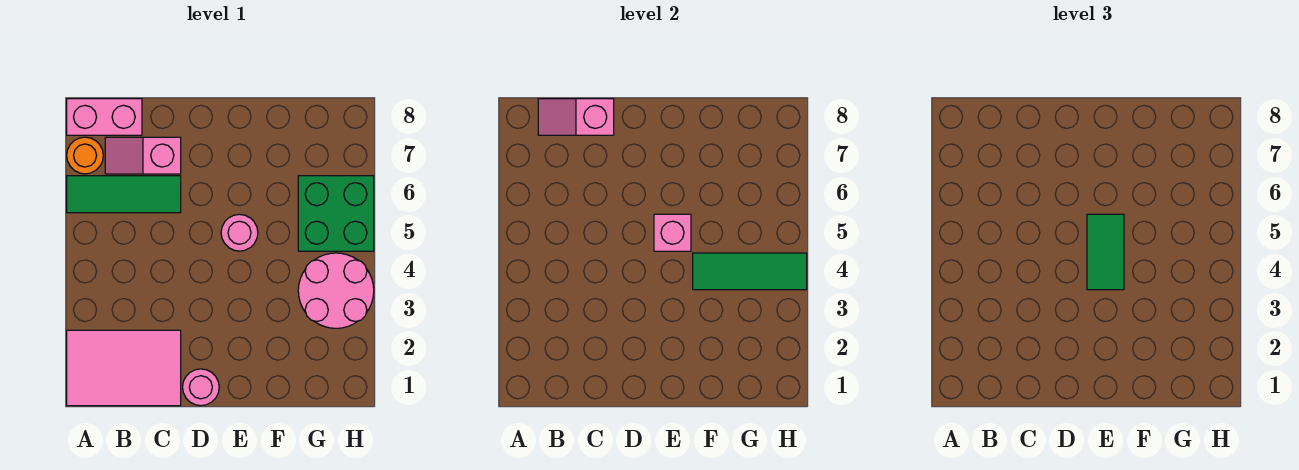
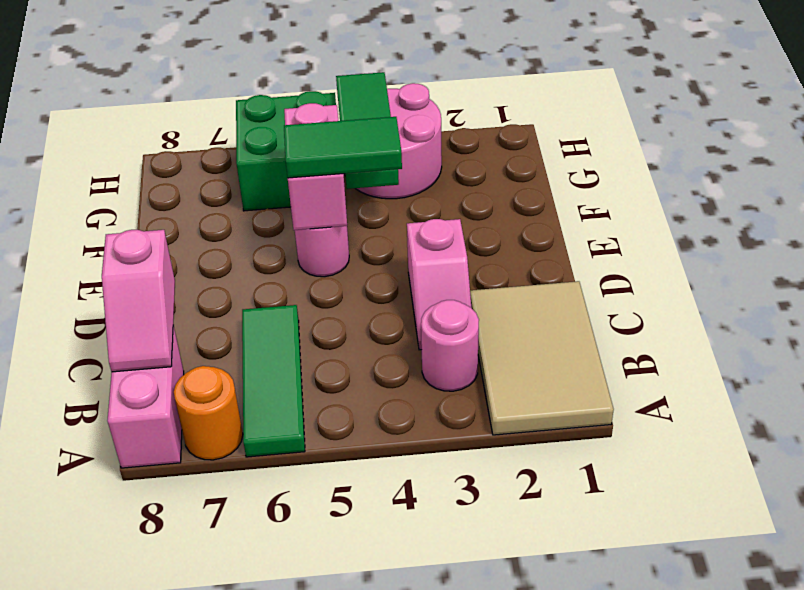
pink 2x3 tile [67,330,181,406] -> tan 2x3 tile [470,281,614,435]
pink 1x2 slope [105,137,181,174] -> pink 1x2 slope moved to [407,219,471,350]
pink 1x1 round brick [183,369,219,406] -> pink 1x1 round brick moved to [421,300,479,391]
pink 1x1 brick [654,214,691,251] -> pink 1x2 brick [284,103,347,230]

